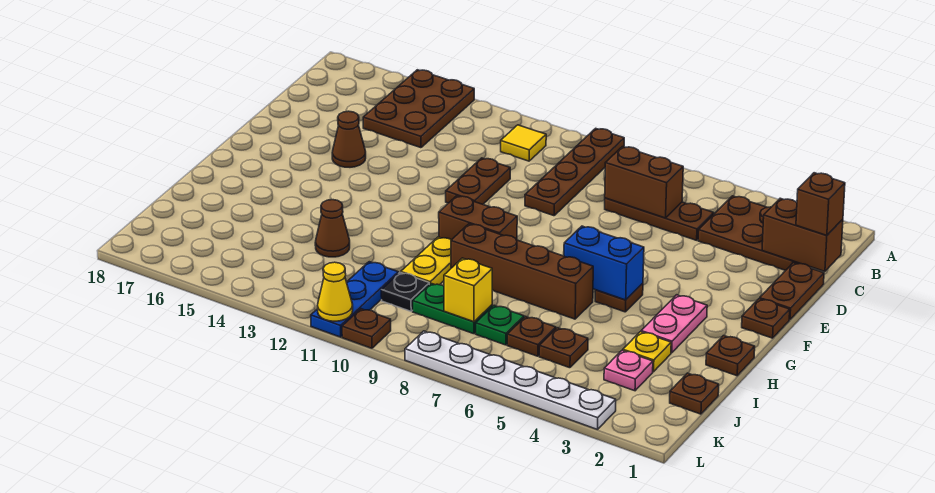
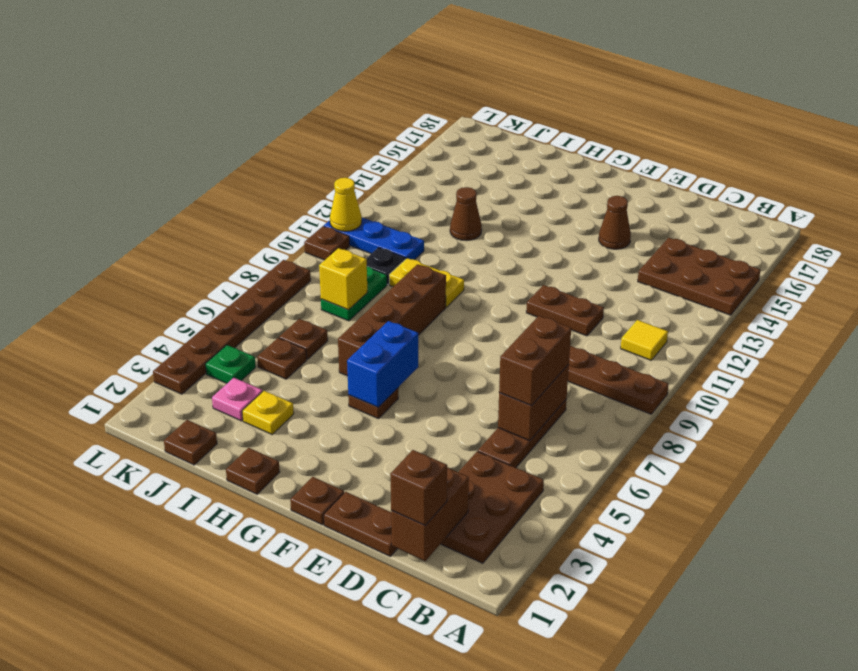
pink 1x2 plate [641,295,707,353] -> none
brown 1x2 brick [439,196,517,240] -> brown 1x2 brick moved to [499,316,571,406]
green 1x1 plate [476,305,524,345] -> green 1x1 plate moved to [205,345,256,383]
white 1x6 plate [405,331,616,430] -> brown 1x6 plate [153,260,311,394]

